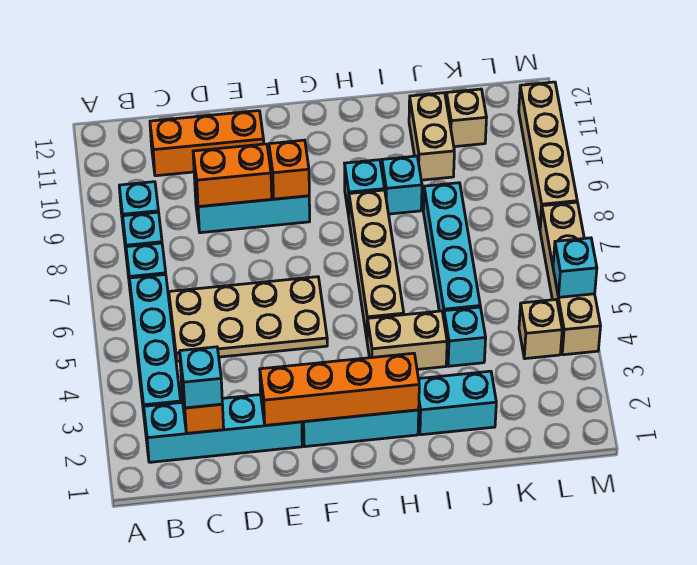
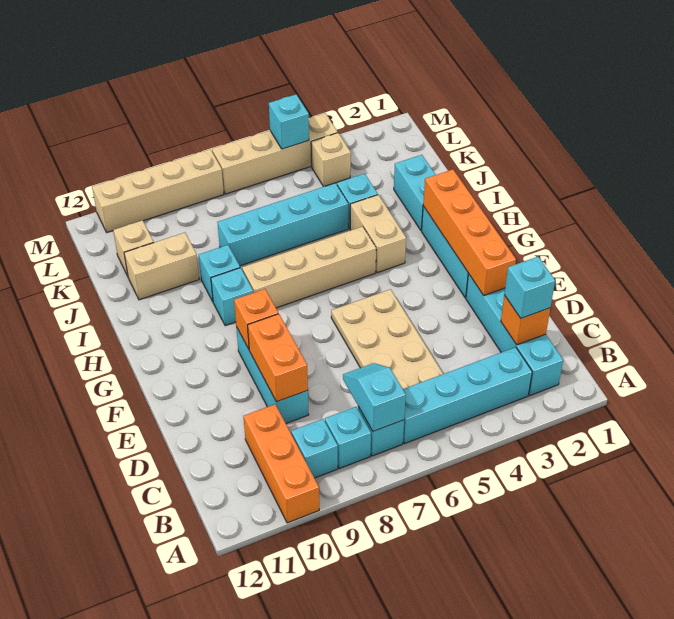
none -> cyan 1x2 slope [343,363,406,431]
orange 1x3 brick [150,111,264,176] -> orange 1x3 brick moved to [243,404,319,523]

